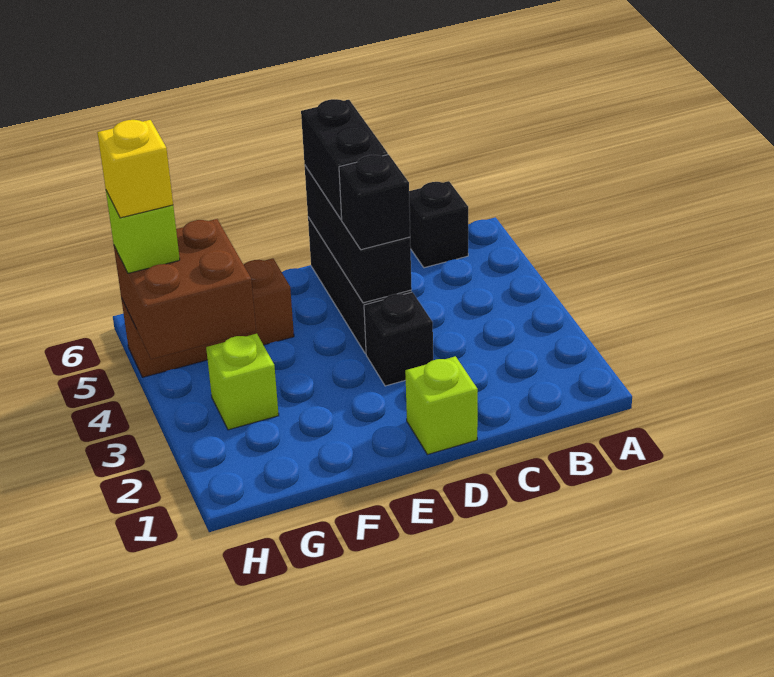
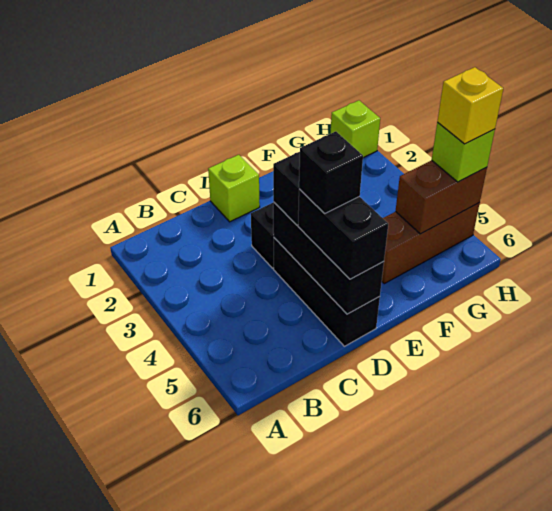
black 1x1 brick [409,181,468,268] -> black 1x1 brick moved to [299,131,363,214]
lime 1x1 brick [206,334,279,430] -> lime 1x1 brick moved to [331,100,380,158]
brown 2x2 brick [114,219,256,359] -> brown 1x2 brick [396,160,487,234]

